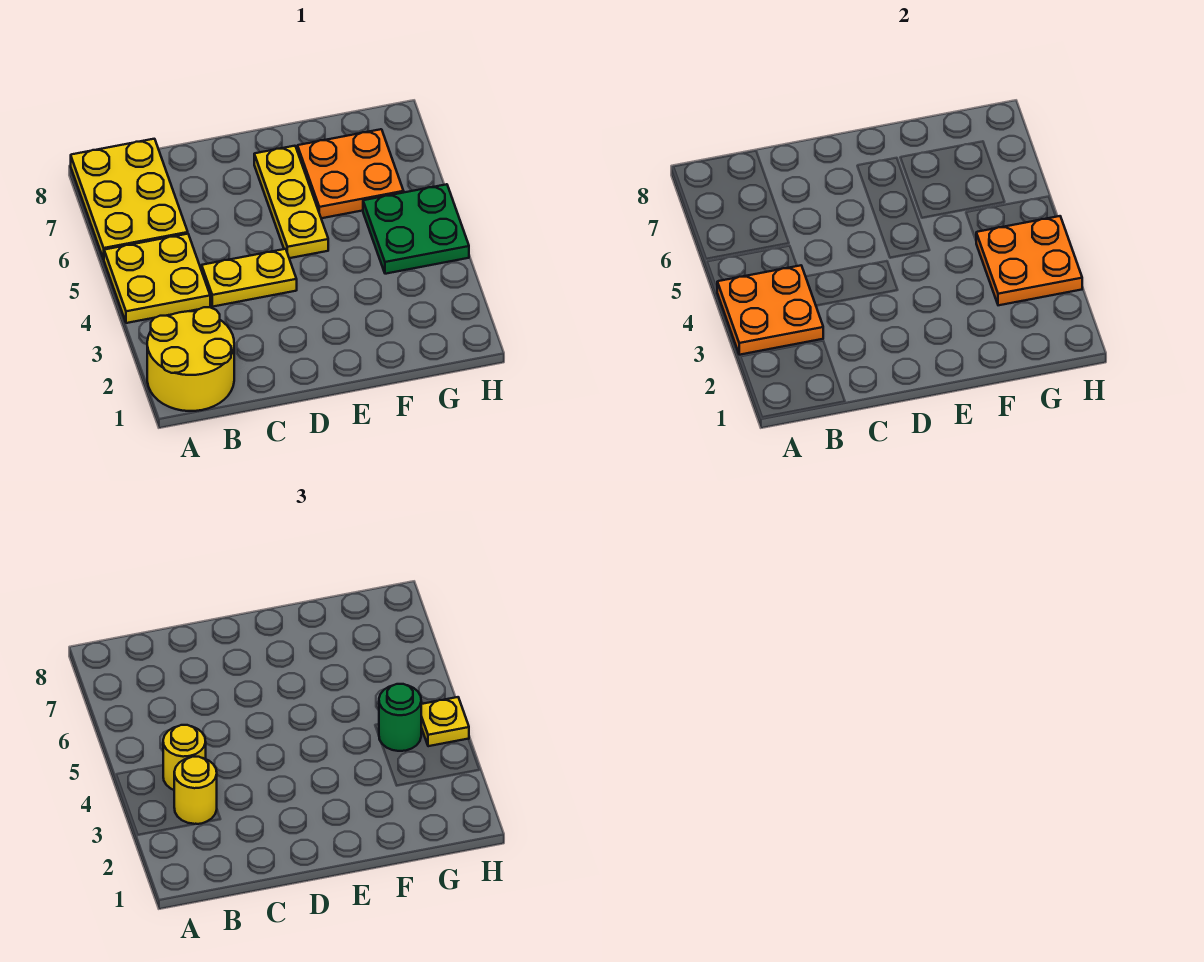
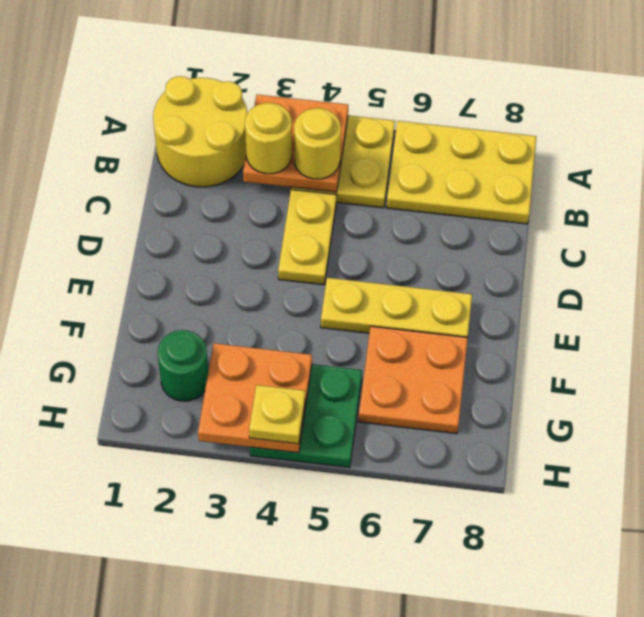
green 1x1 round brick [379,684,421,751] -> green 1x1 round brick moved to [158,330,208,401]

